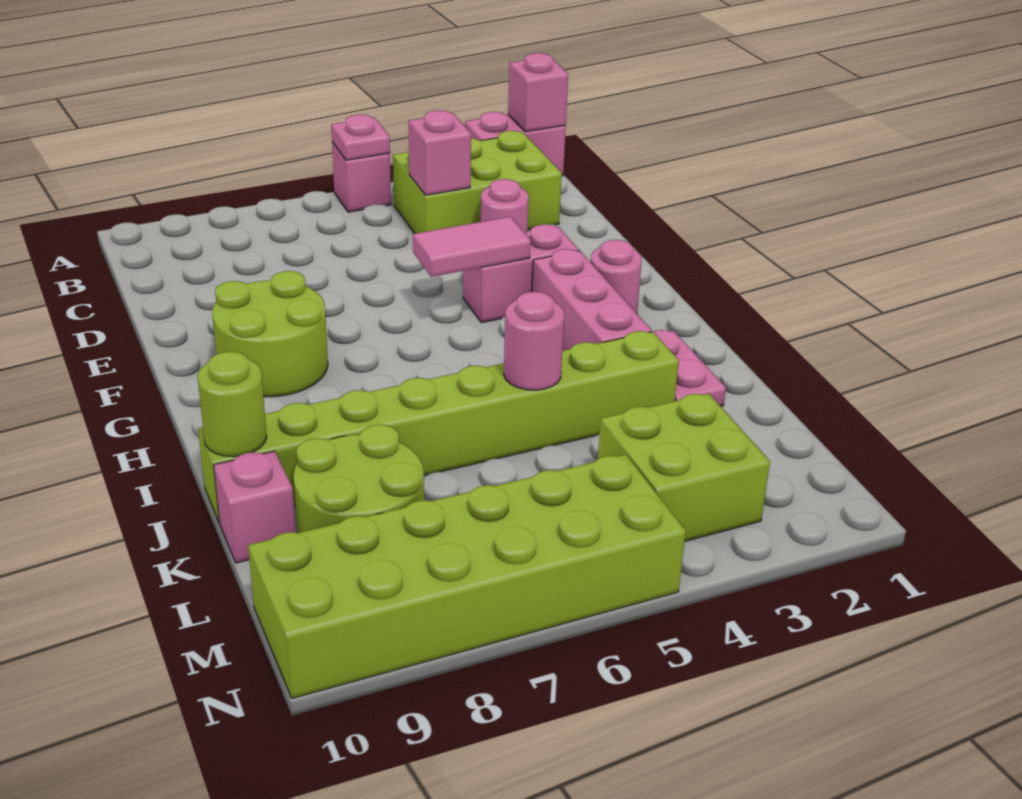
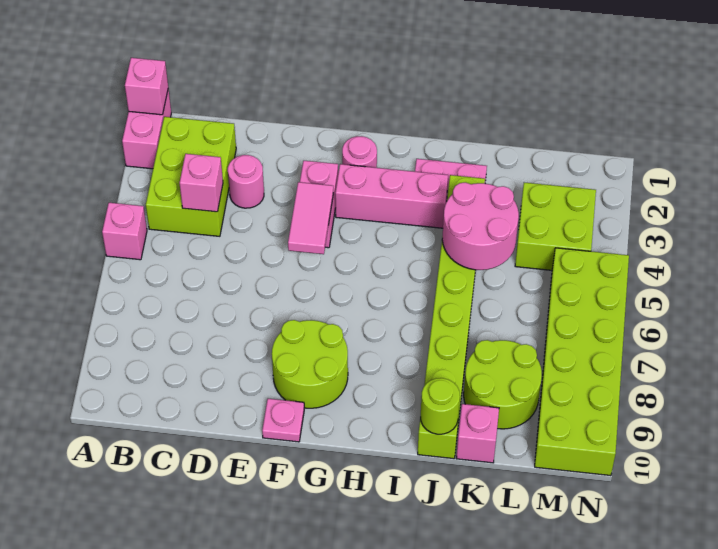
pink 1x1 plate [331,115,390,160] -> pink 1x1 plate moved to [262,399,304,442]
pink 1x1 round brick [504,292,564,390] -> pink 2x2 round brick [442,182,519,270]

